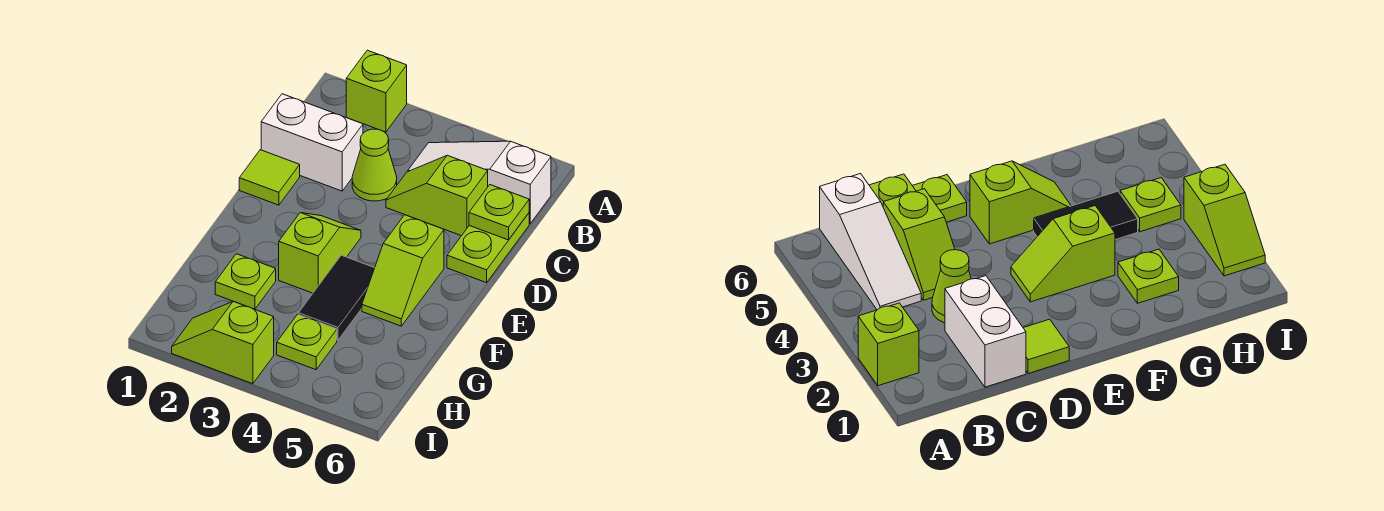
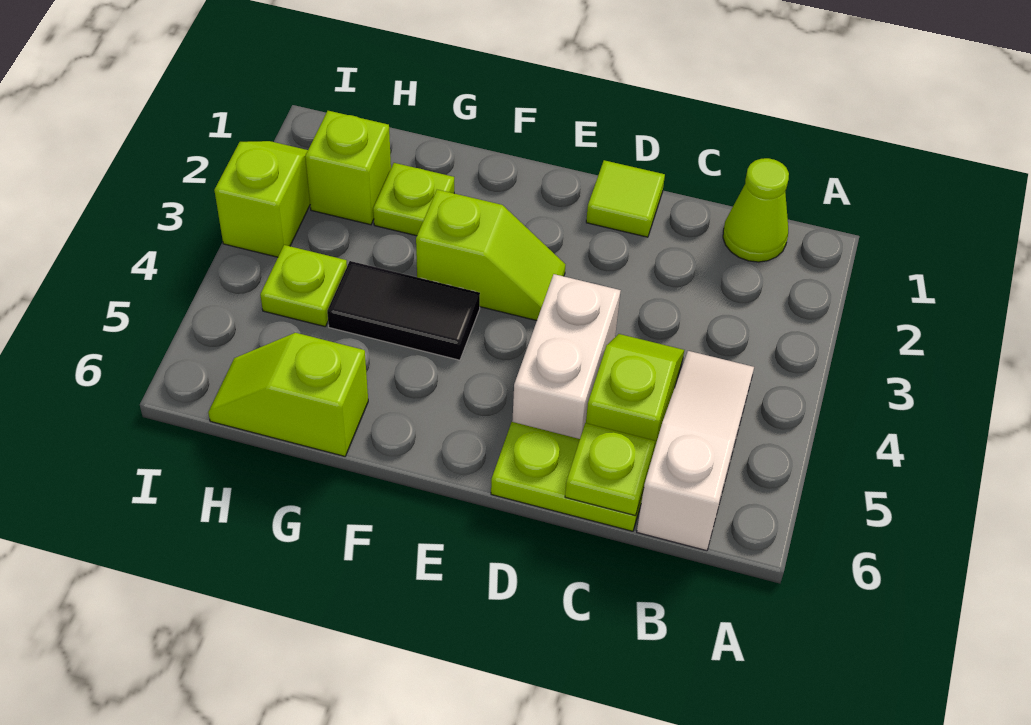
lime 1x1 brick [346,50,407,132] -> lime 1x1 brick moved to [305,111,391,225]
white 1x2 brick [261,94,363,191] -> white 1x2 brick moved to [512,274,621,439]
lime 1x1 cone [352,129,397,201] -> lime 1x1 cone moved to [723,158,789,262]
lime 1x2 slope [362,215,444,326] -> lime 1x2 slope moved to [208,333,368,456]

